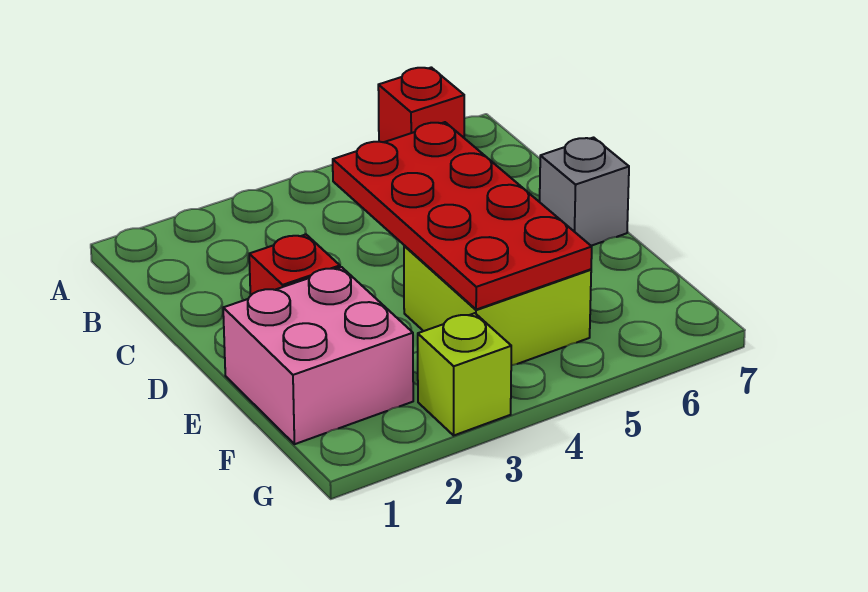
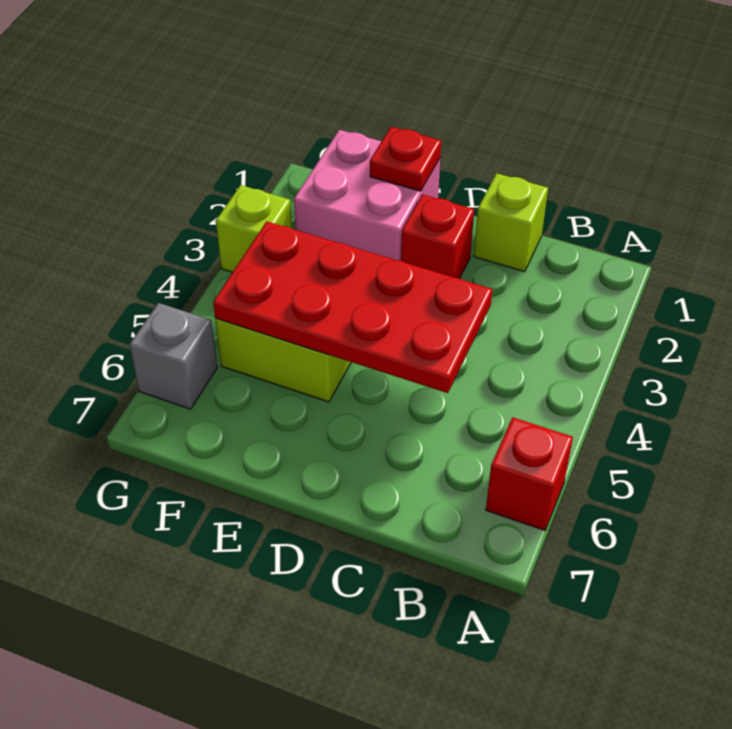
none -> lime 1x1 brick [474,173,548,272]
grey 1x1 brick [540,138,629,246] -> grey 1x1 brick moved to [130,303,217,409]
none -> red 1x1 plate [370,127,441,191]

